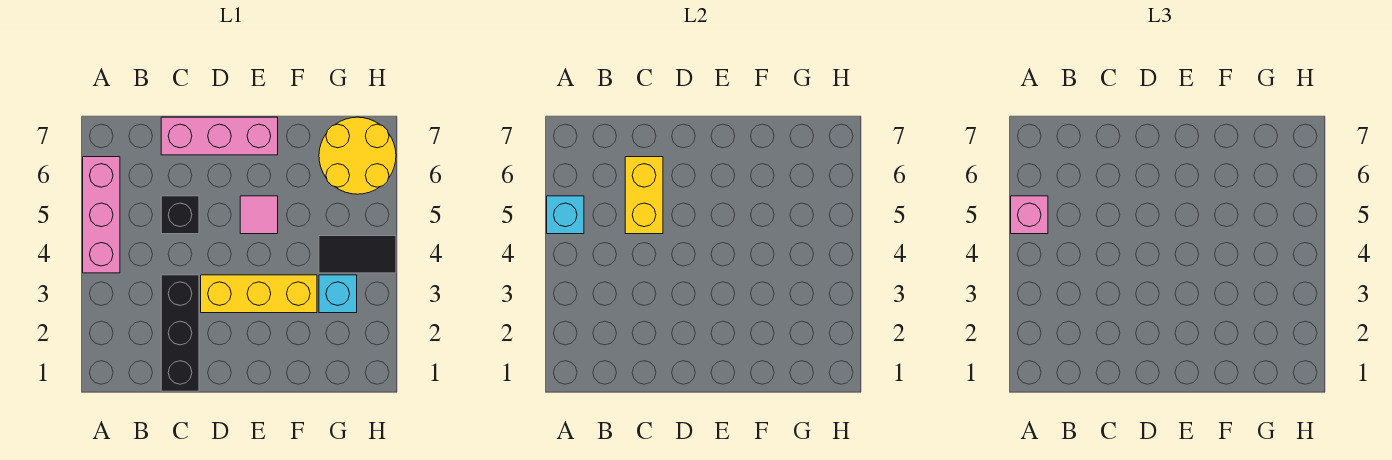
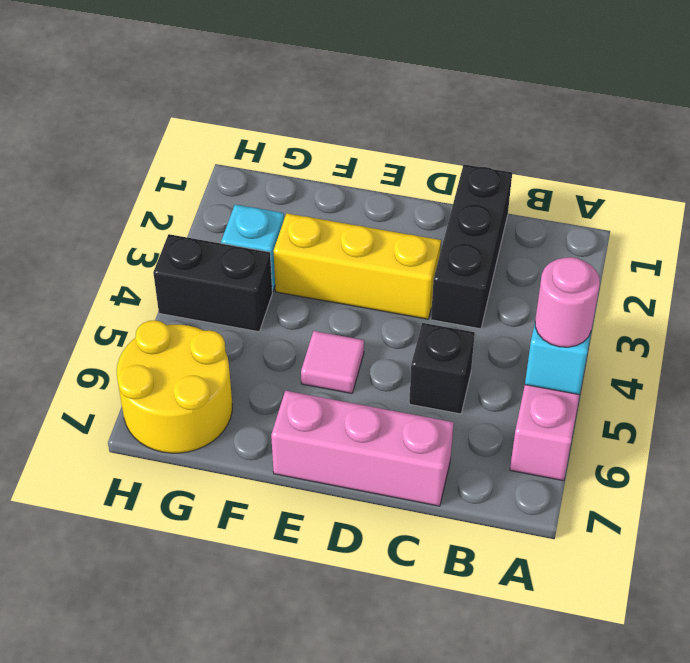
pink 1x1 brick [1011,196,1048,234] -> pink 1x1 round brick [535,257,600,347]
yellow 1x2 brick [625,157,663,234] -> none
black 1x2 tile [319,236,396,273] -> black 1x2 brick [153,234,272,332]

